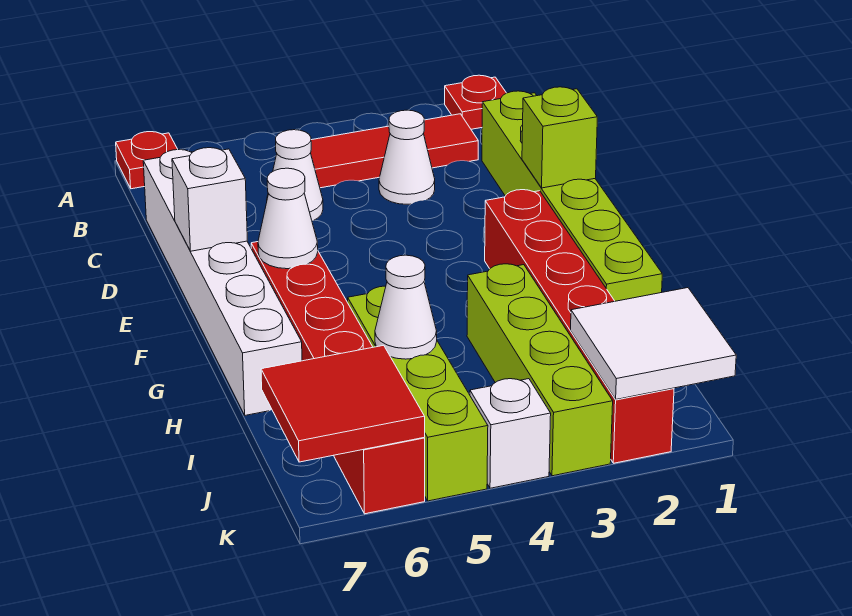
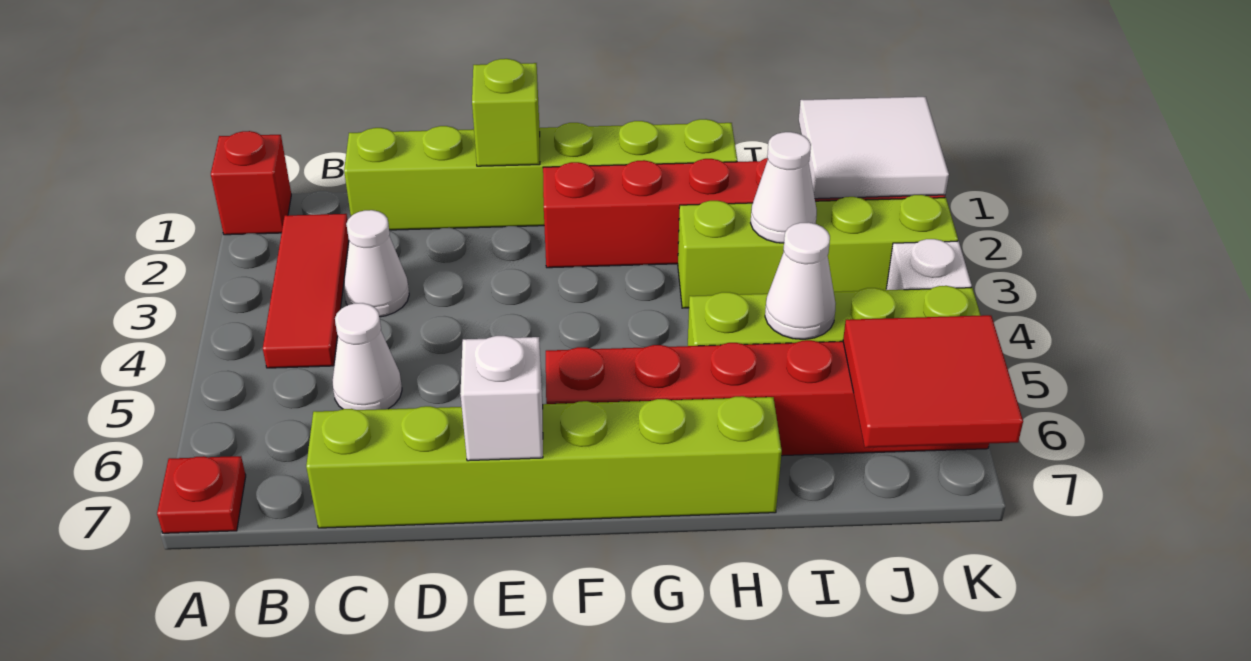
red 1x1 plate [445,75,506,129] -> red 1x1 brick [211,131,291,235]
white 1x6 brick [143,150,302,415] -> lime 1x6 brick [306,396,782,528]
white 1x1 cone [258,168,318,269] -> white 1x1 cone moved to [751,132,817,243]

